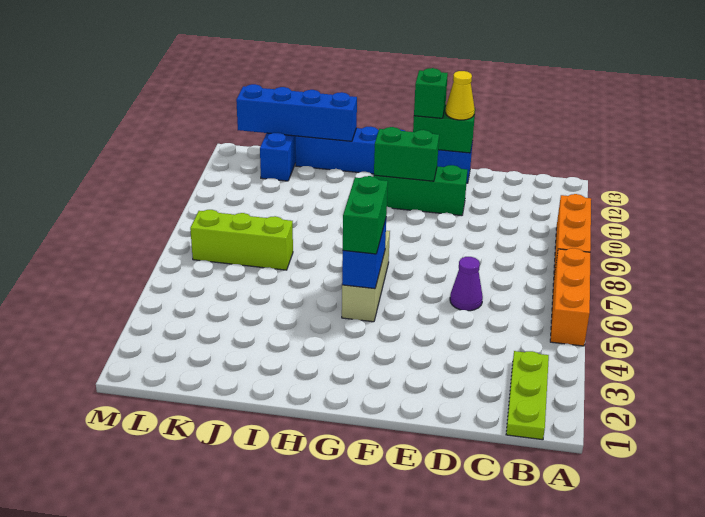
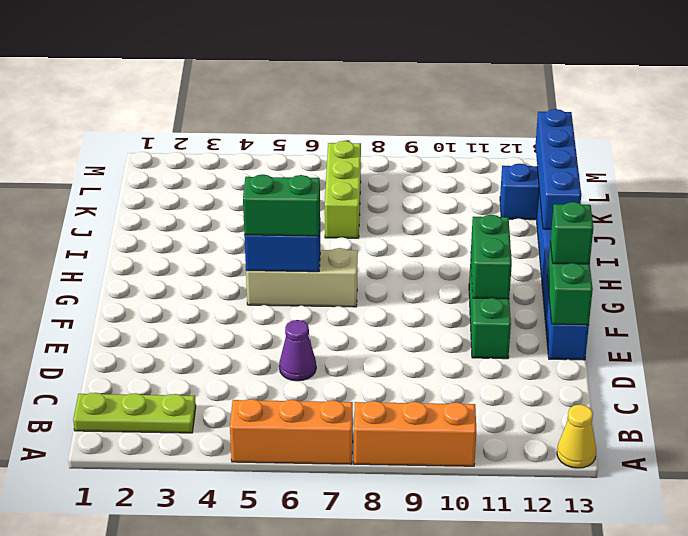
yellow 1x1 cone [446,71,475,120] -> yellow 1x1 cone moved to [557,405,596,468]

